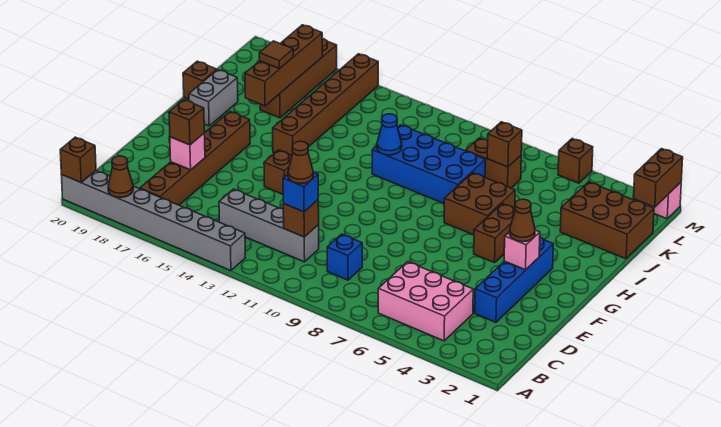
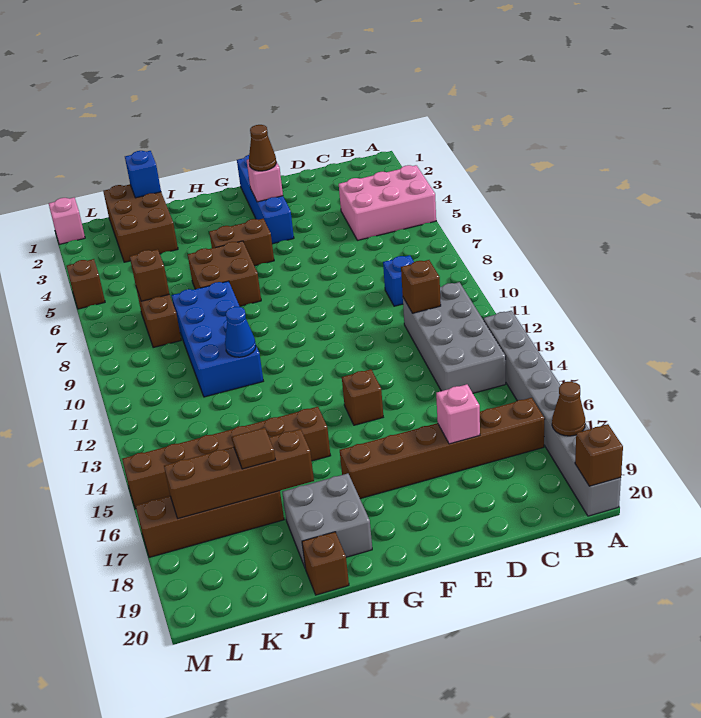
pink 2x3 brick [378,262,473,341] -> pink 2x3 brick turned to [339,165,436,240]
grey 1x4 brick [219,189,319,262] -> grey 2x4 brick [403,282,506,393]
blue 1x1 brick [283,172,318,212] -> blue 1x1 brick moved to [125,151,161,198]
brown 1x1 cone [288,141,313,184] -> none
blue 1x4 brick [475,237,553,322] -> blue 1x4 brick turned to [237,155,294,244]
brown 1x1 brick [169,100,204,145] -> none
grey 1x2 brick [189,70,238,126] -> grey 2x2 brick [282,473,372,569]
brown 1x2 brick [633,149,683,207] -> none

